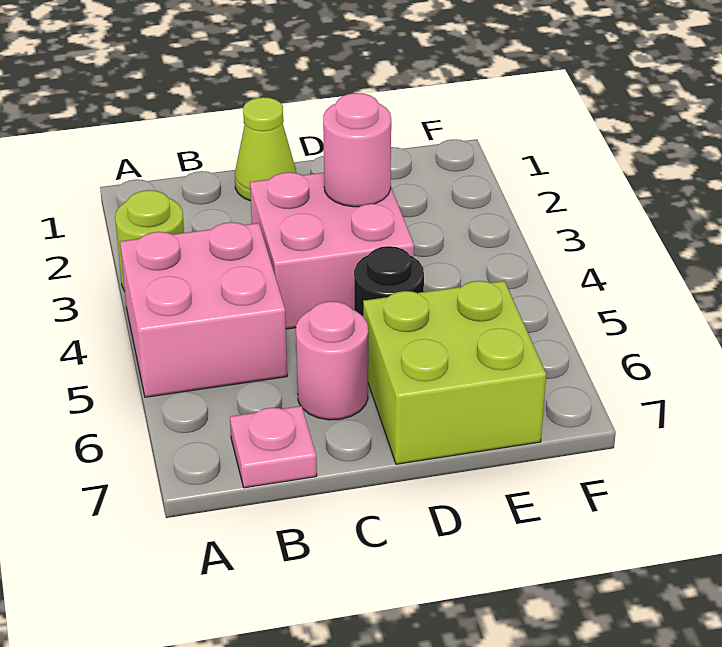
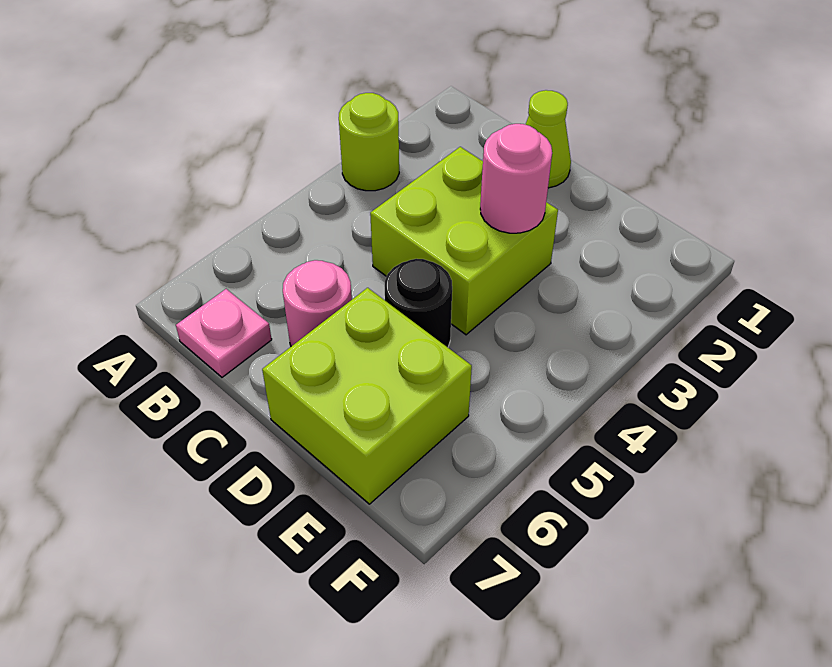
pink 2x2 brick [120,222,287,397] -> none
pink 2x2 brick [250,172,414,329] -> lime 2x2 brick [370,147,558,335]

